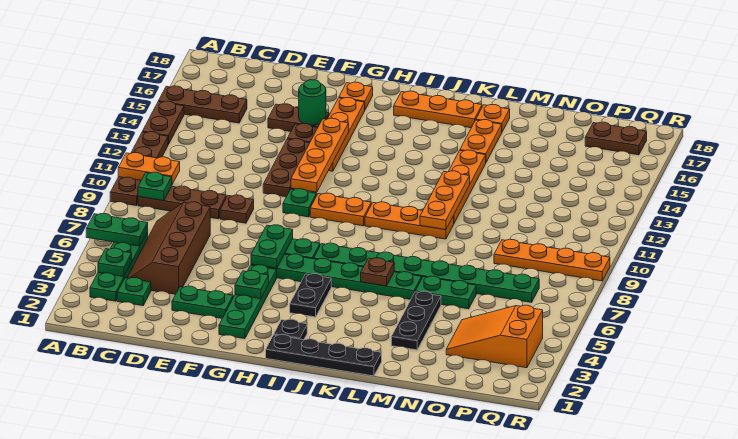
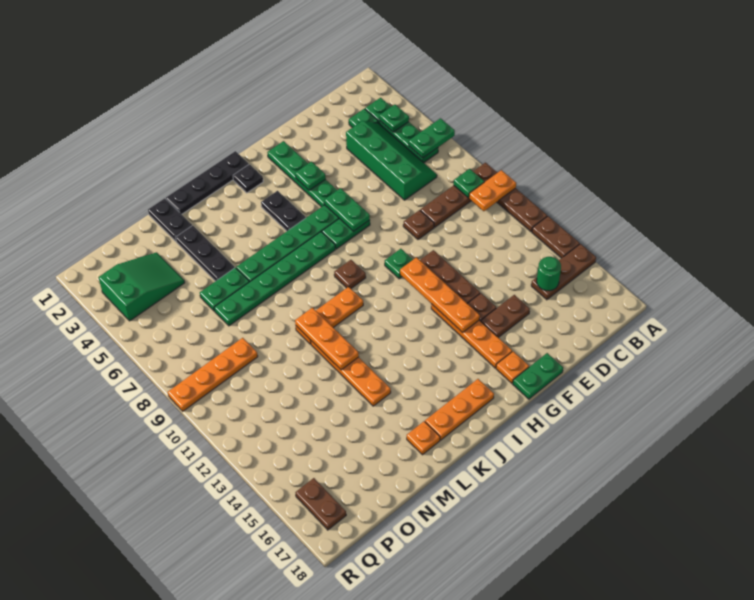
brown 2x4 slope [127,202,210,294] -> green 2x4 slope [346,121,437,200]
green 1x2 plate [172,286,233,318] -> green 1x2 plate moved to [513,353,563,399]
green 1x1 round brick [299,80,326,125] -> green 1x1 round brick moved to [537,257,561,291]
orange 1x2 plate [310,193,371,226] -> none
green 1x8 plate [314,243,539,302] -> green 1x6 plate [214,232,335,326]
brown 1x1 plate [361,258,394,286] -> brown 1x1 plate moved to [334,260,366,288]
orange 1x2 plate [460,120,502,162] -> none
none -> black 1x2 plate [148,198,192,241]
orange 2x3 slope [446,305,543,368] -> green 2x3 slope [98,252,185,321]
brown 1x2 plate [585,122,647,155] -> brown 1x2 plate turned to [296,478,346,530]

